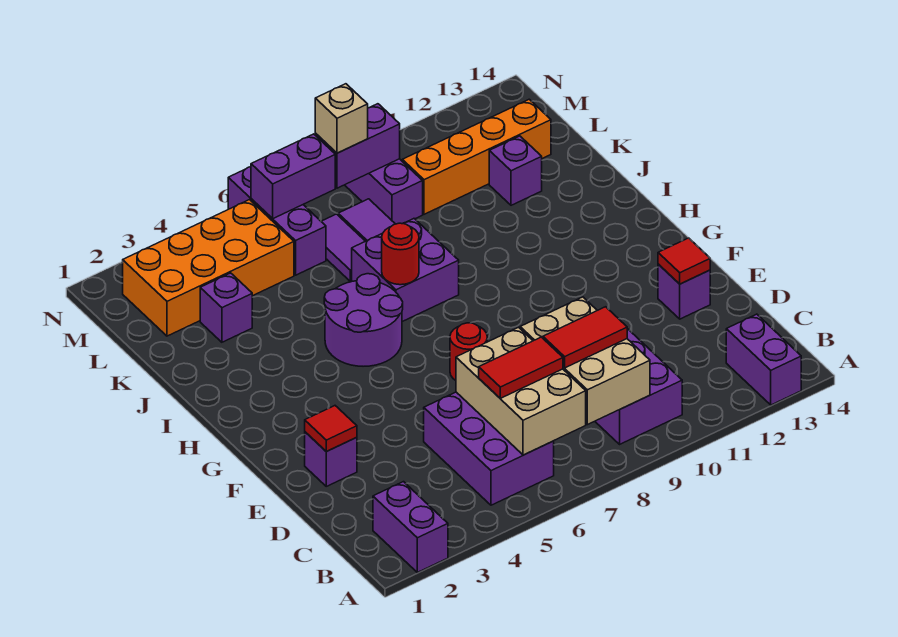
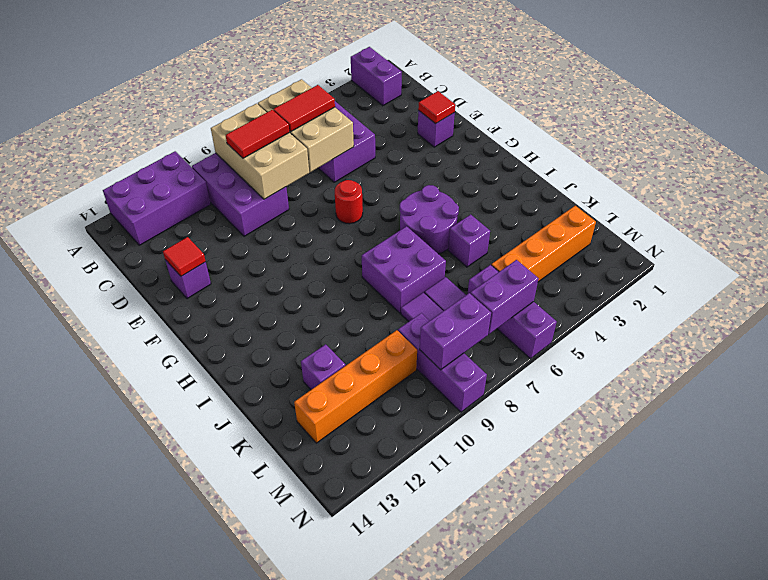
purple 1x2 brick [726,314,801,405] -> purple 2x3 brick [103,151,211,245]
red 1x1 round brick [382,223,419,285] -> none
purple 1x1 brick [200,273,252,342] -> purple 1x1 brick moved to [448,215,490,267]
orange 2x4 brick [123,200,294,336] -> orange 1x4 brick [492,206,596,282]
tan 1x1 brick [315,84,368,153] -> none

